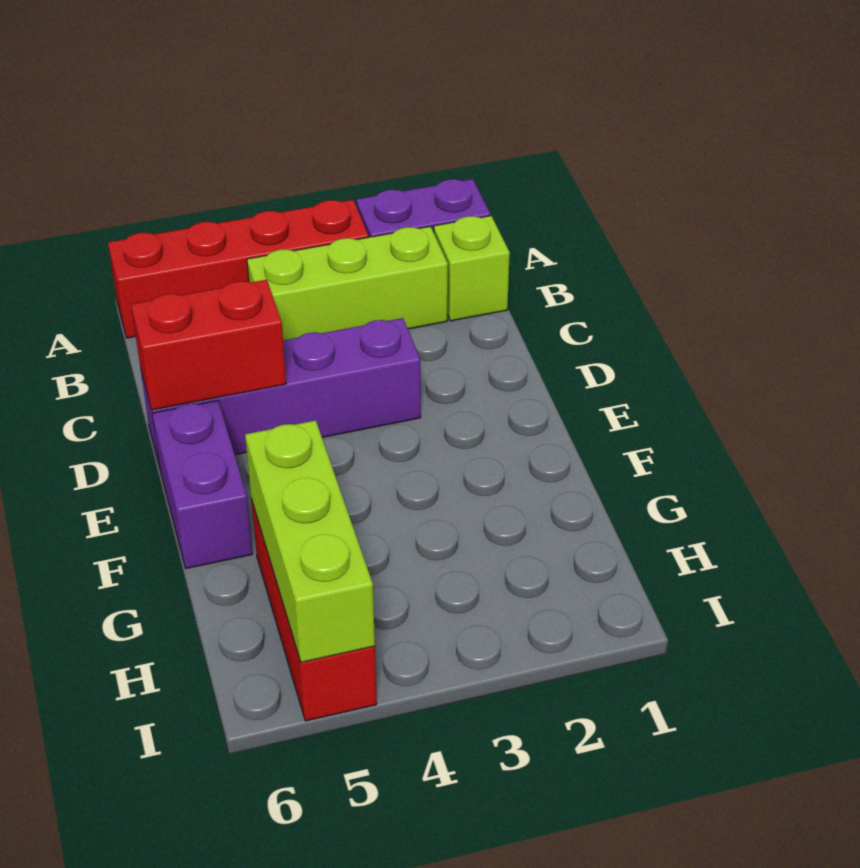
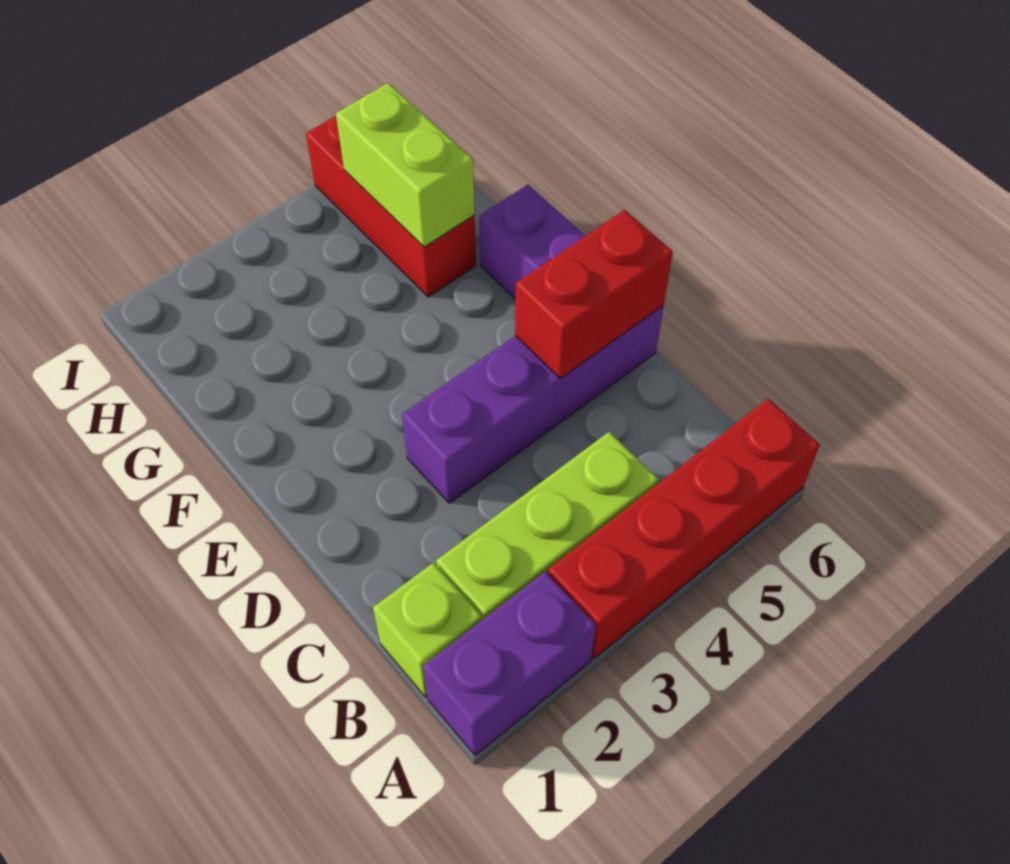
lime 1x3 brick [245,420,375,662] -> lime 1x2 brick [336,83,475,247]

